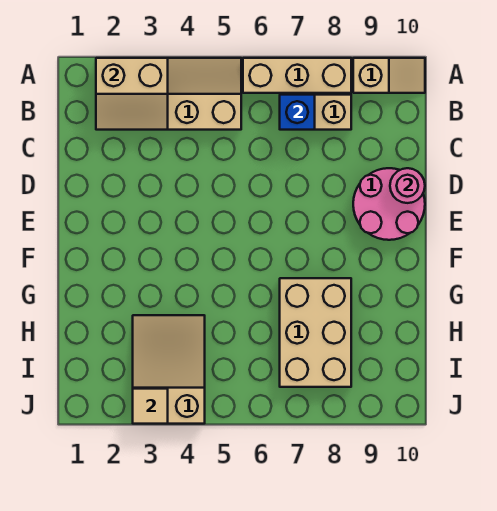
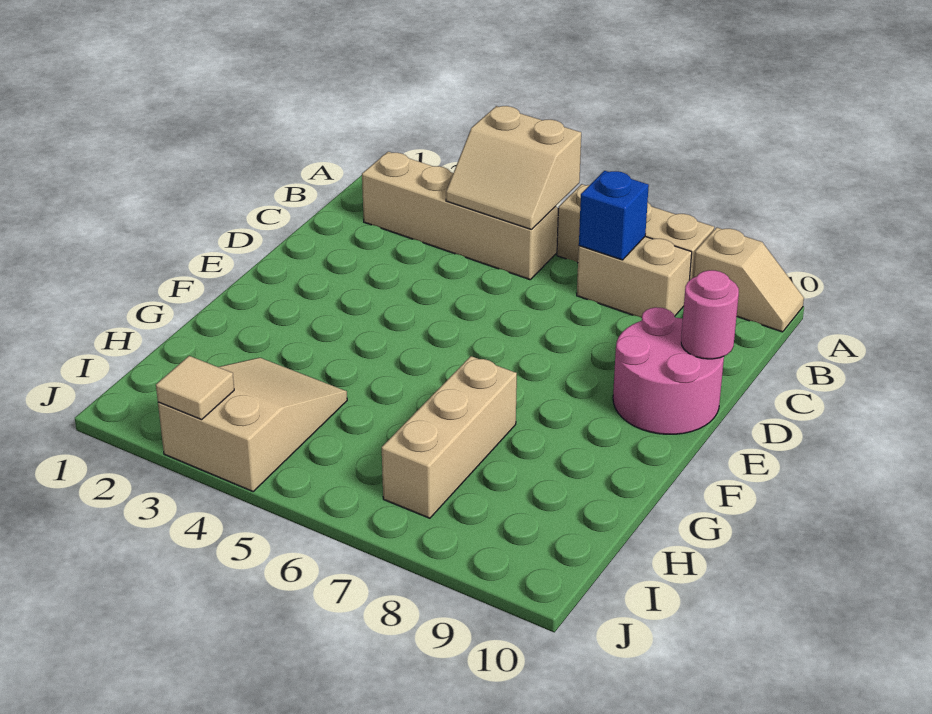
tan 2x2 slope [96,58,168,130] -> tan 2x2 slope moved to [446,106,581,229]
tan 2x3 brick [280,278,351,387] -> tan 1x3 brick [382,356,517,518]

